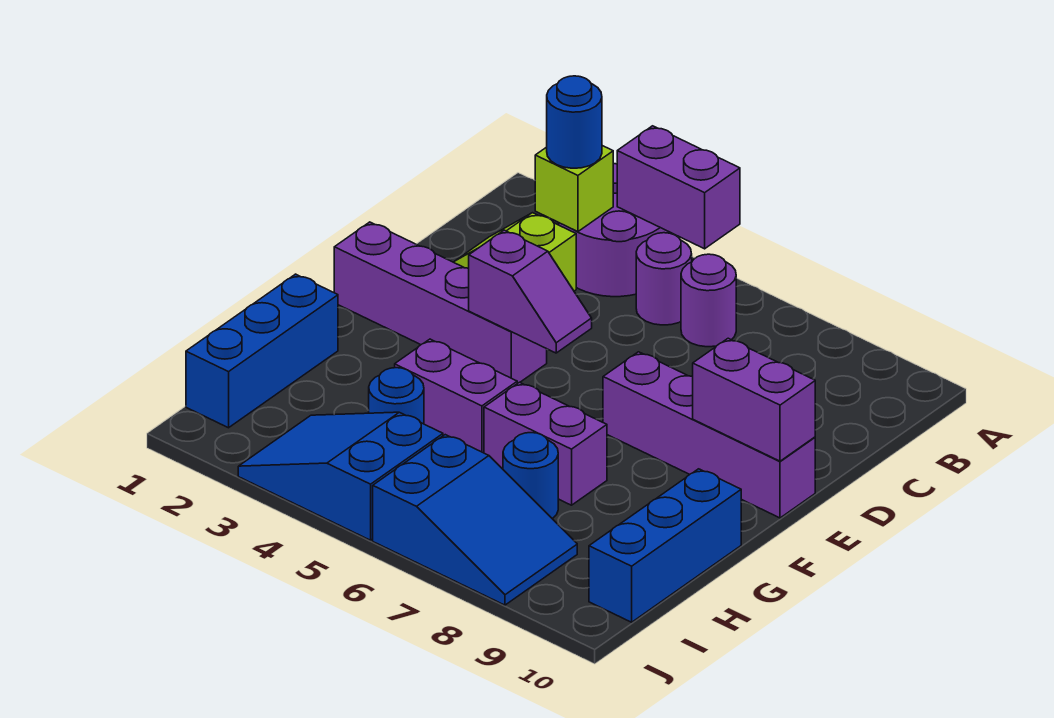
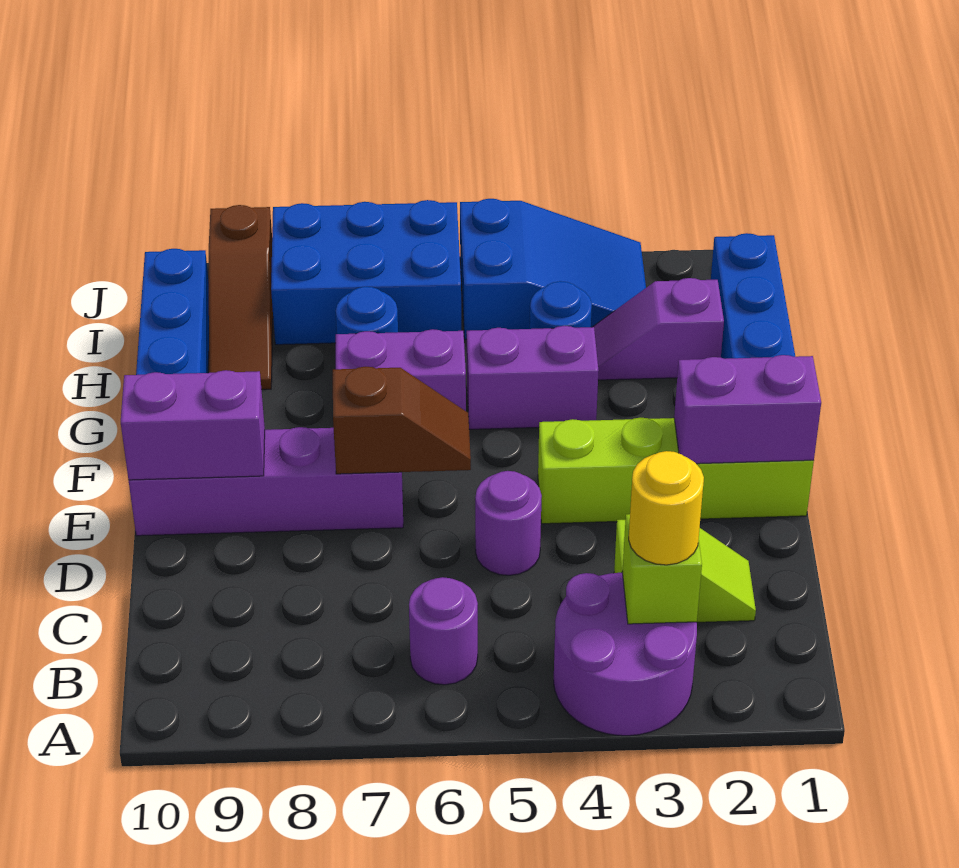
purple 1x2 brick [617,126,740,249] -> purple 1x2 brick moved to [674,355,821,464]
blue 1x1 round brick [547,76,602,168] -> yellow 1x1 round brick [629,451,704,565]
purple 1x1 round brick [636,233,692,325] -> purple 1x1 round brick moved to [475,471,542,575]
purple 1x4 brick [334,222,547,384] -> lime 1x4 brick [538,418,814,524]
purple 1x2 slope [469,230,592,353] -> purple 1x2 slope moved to [593,278,724,380]
none -> brown 1x2 slope [333,367,471,474]
none -> brown 1x3 slope [209,205,273,389]
blue 2x3 slope [373,435,577,605] -> blue 2x3 brick [271,200,461,345]

